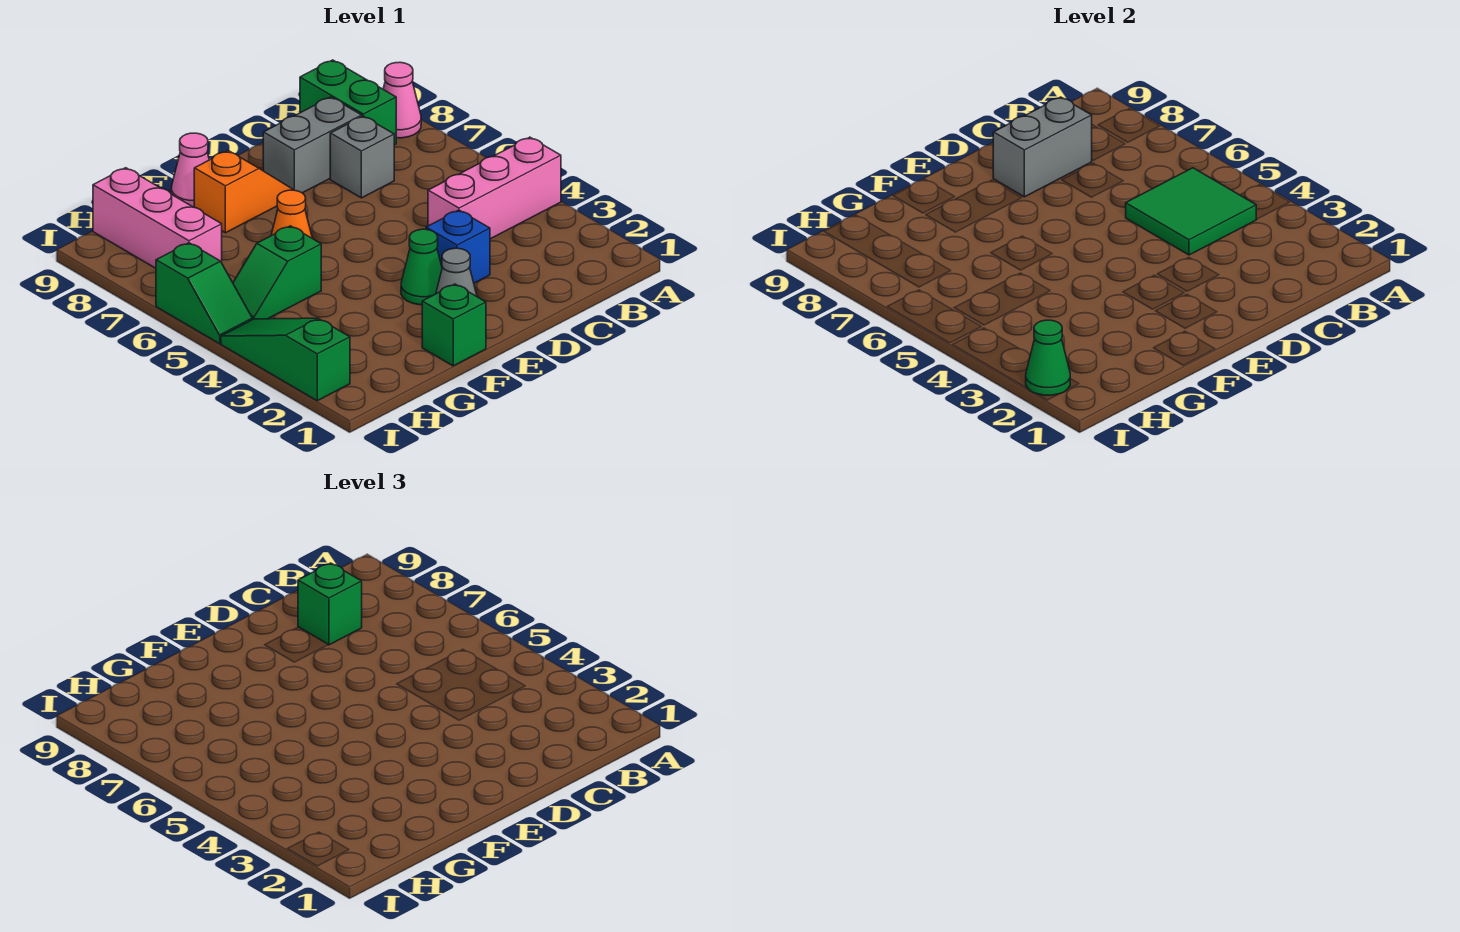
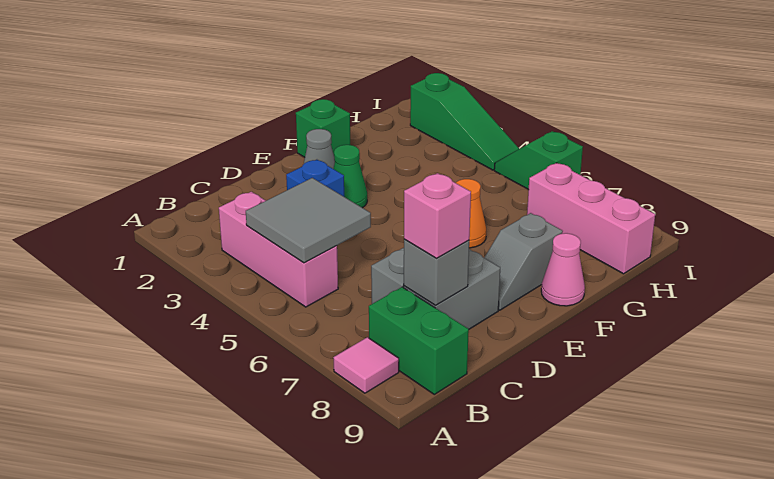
pink 1x3 brick [428,137,561,239] -> pink 1x3 brick turned to [219,192,338,307]
pink 1x1 cone [383,62,421,138] -> pink 1x1 tile [333,337,399,393]
green 2x2 tile [1126,168,1256,255] -> grey 2x2 tile [246,178,371,263]
grey 1x2 brick [993,97,1092,197] -> grey 1x1 brick [404,239,469,305]
green 1x1 brick [298,563,362,645] -> pink 1x1 brick [404,173,471,258]
orange 1x2 slope [194,151,293,233] -> grey 1x2 slope [484,213,563,310]
green 1x2 slope [233,226,321,320] -> none
green 1x1 cone [1026,320,1070,395] -> none

